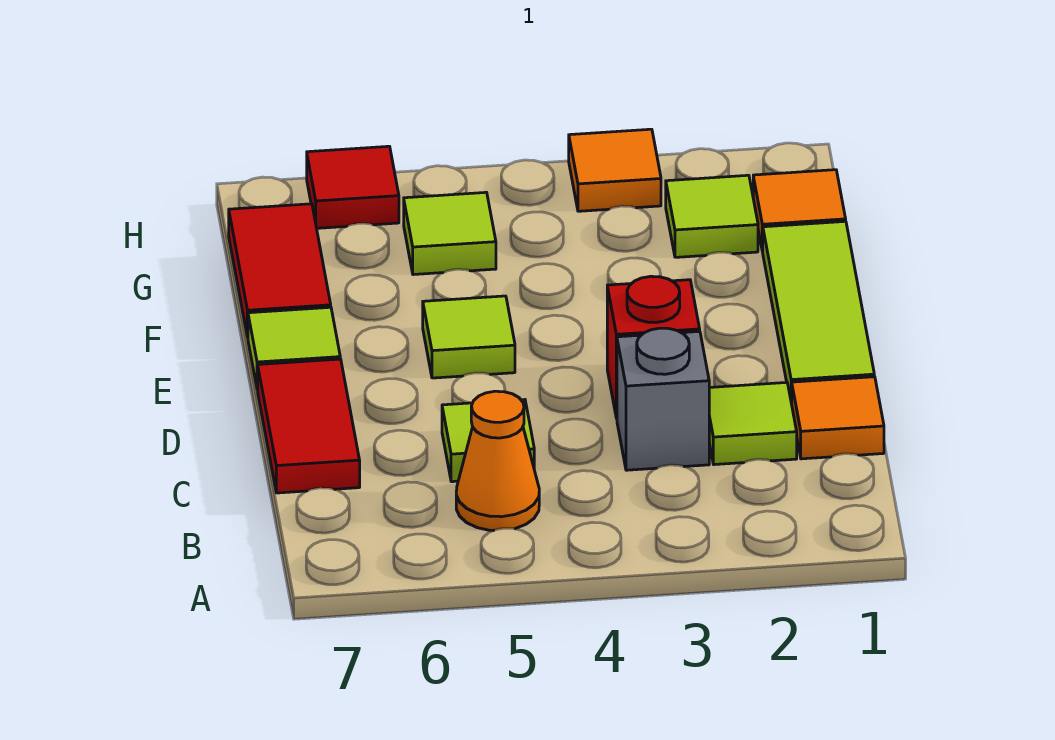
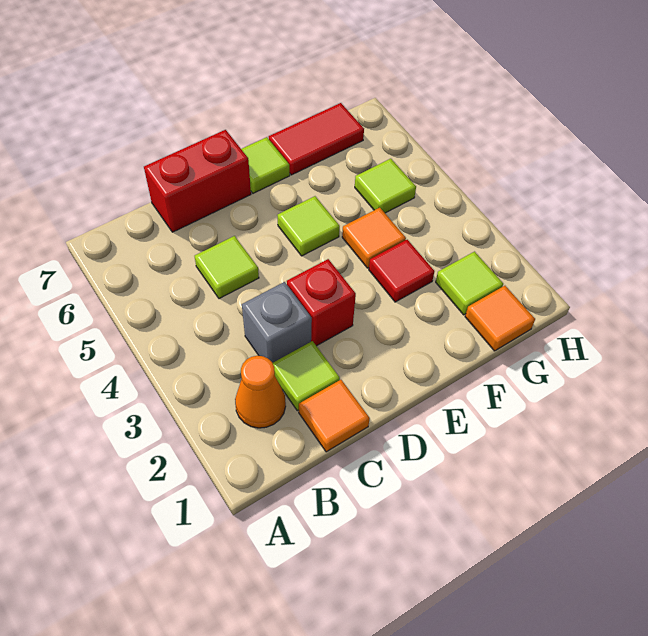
orange 1x1 cone [456,391,539,531] -> orange 1x1 cone moved to [235,356,286,428]
red 1x2 tile [258,359,360,493] -> red 1x2 brick [144,130,251,232]
lime 1x3 tile [763,221,874,404] -> none
orange 1x1 tile [569,129,661,211] -> orange 1x1 tile moved to [342,208,406,268]
red 1x1 tile [307,146,399,228] -> red 1x1 tile moved to [369,240,435,302]

